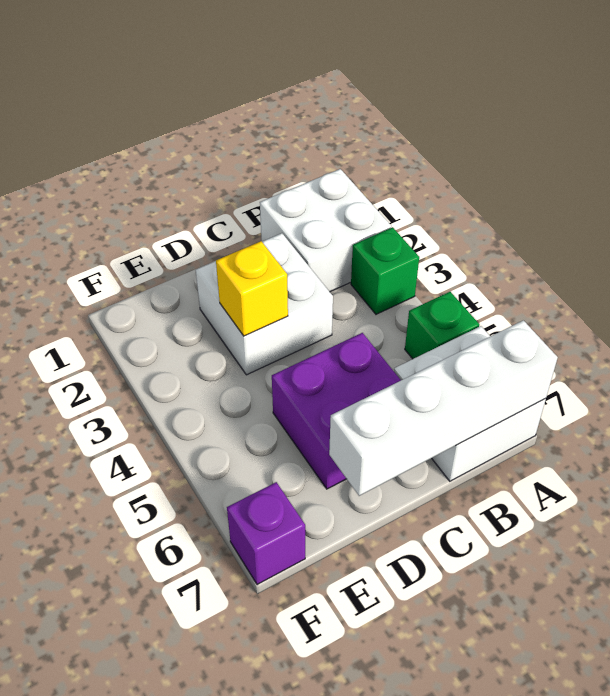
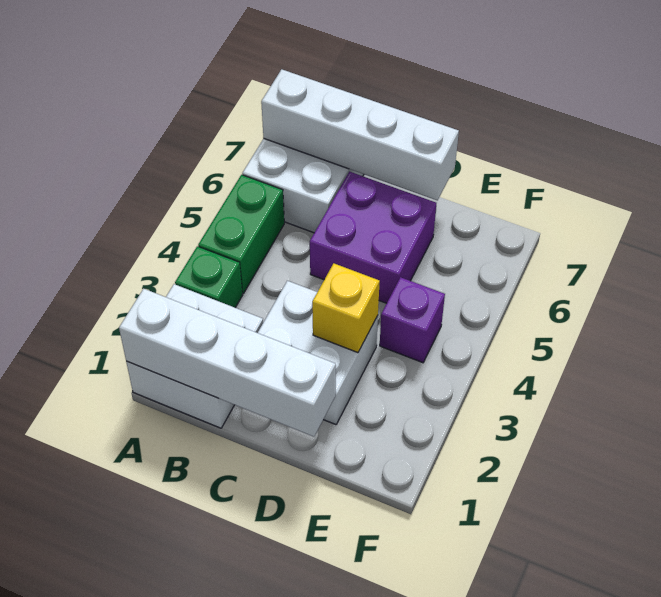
none -> white 1x4 brick [119,289,336,437]
green 1x1 brick [405,292,479,359] -> green 1x2 brick [198,175,284,294]
purple 1x1 brick [227,482,305,585] -> purple 1x1 brick moved to [380,277,445,363]

